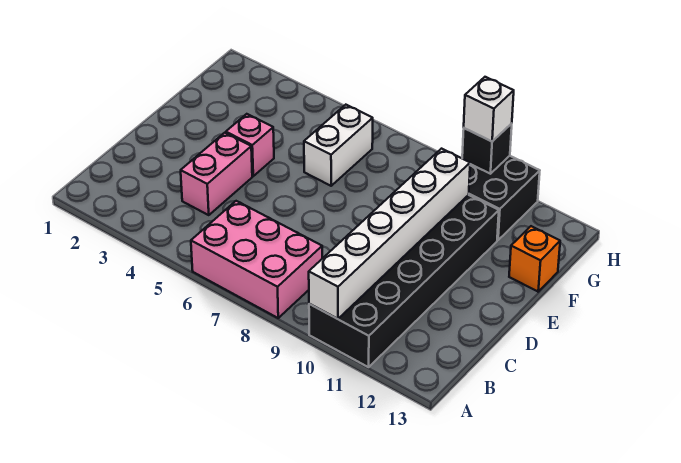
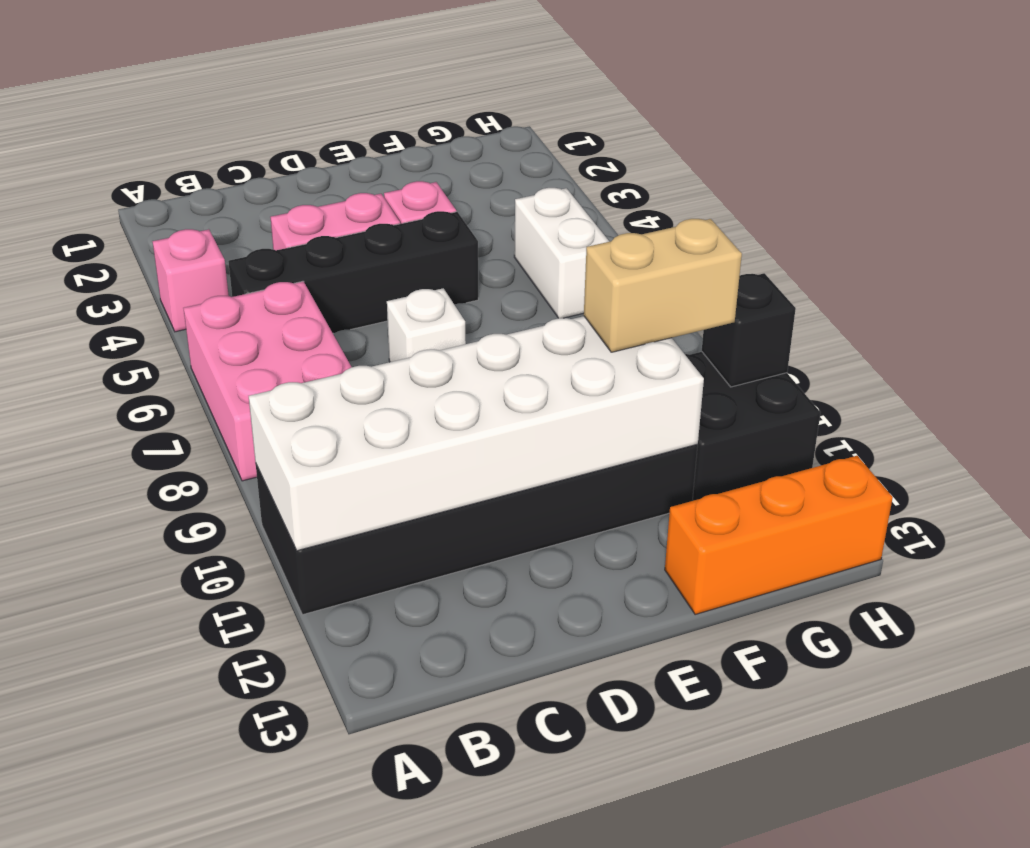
none -> pink 1x1 brick [152,229,229,332]
white 1x6 brick [309,149,470,319] -> white 2x6 brick [249,316,704,551]
none -> black 1x4 brick [229,211,478,334]
white 1x2 brick [304,105,373,186] -> white 1x2 brick turned to [514,188,609,318]
none -> tan 1x2 brick [584,219,742,352]
orange 1x1 brick [509,226,560,292] -> orange 1x3 brick [665,456,893,615]
white 1x1 brick [464,77,514,141] -> white 1x1 brick moved to [387,288,466,362]

